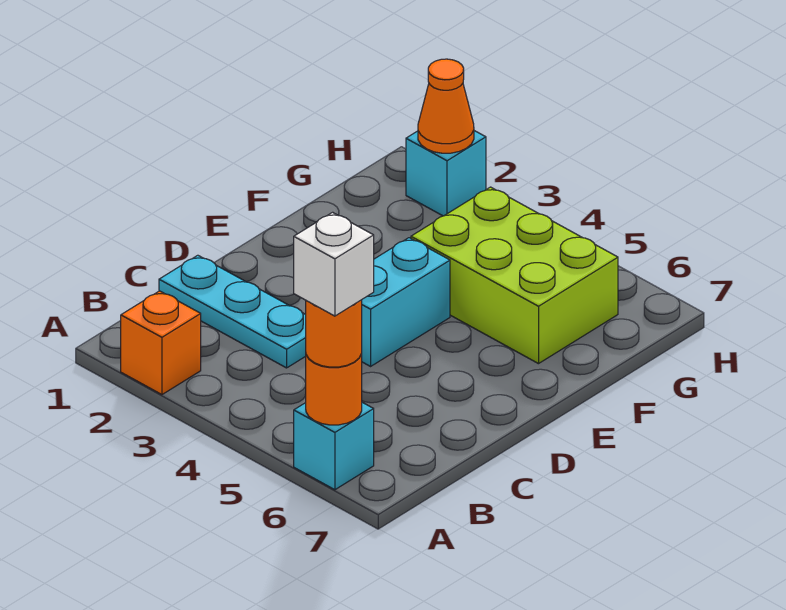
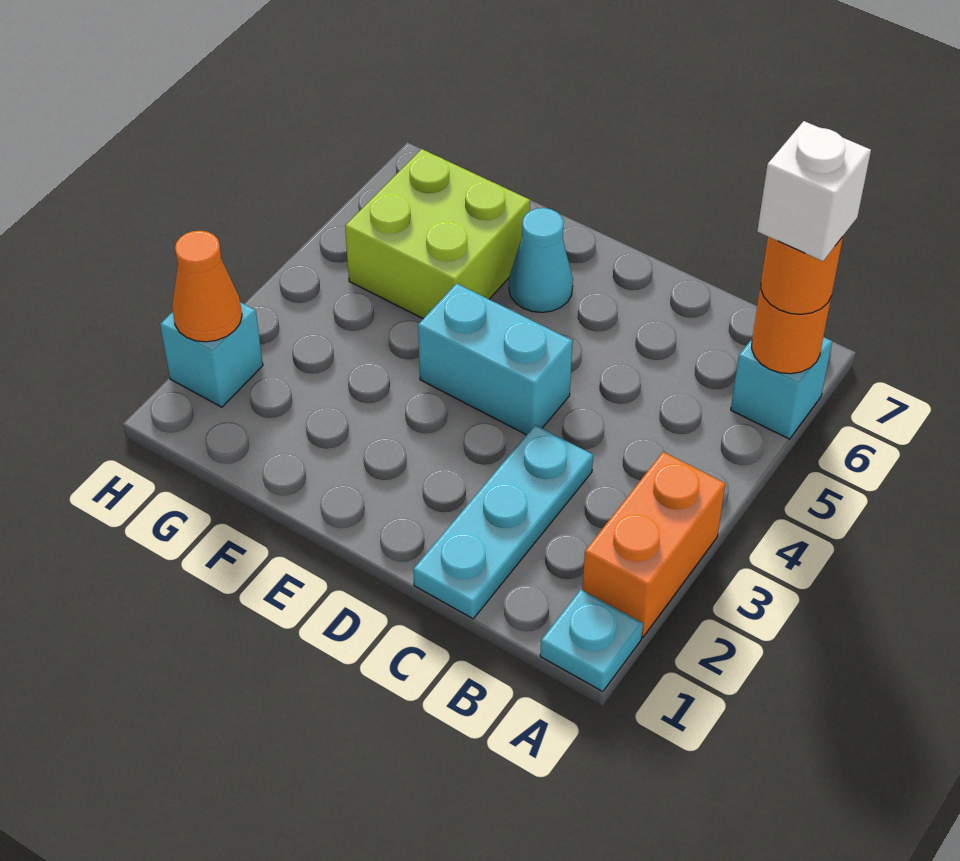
none -> cyan 1x1 plate [540,589,643,692]
orange 1x1 brick [121,291,201,395] -> orange 1x2 brick [582,452,726,637]
none -> cyan 1x1 cone [509,208,573,312]
lime 2x3 brick [411,187,618,364] -> lime 2x2 brick [345,149,530,319]

